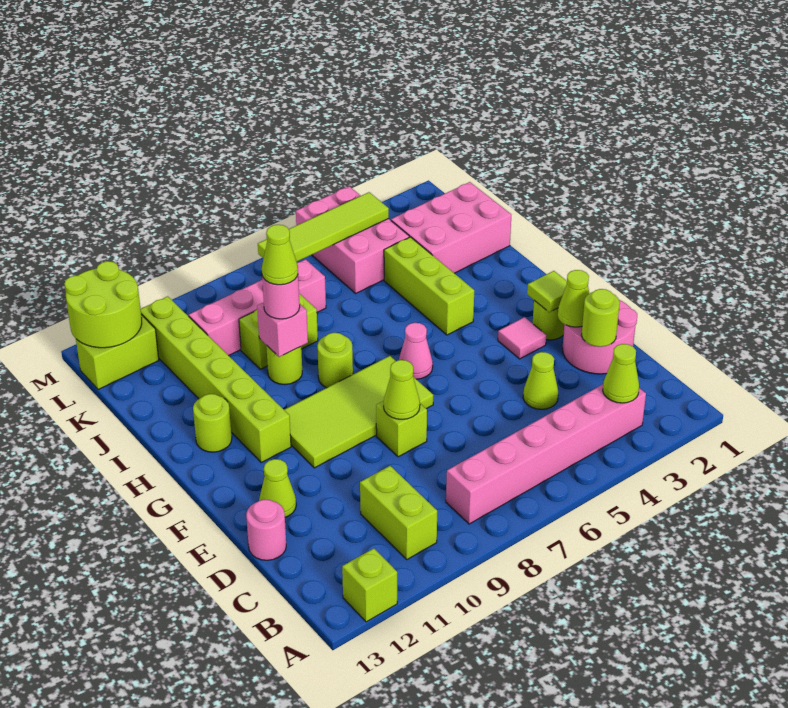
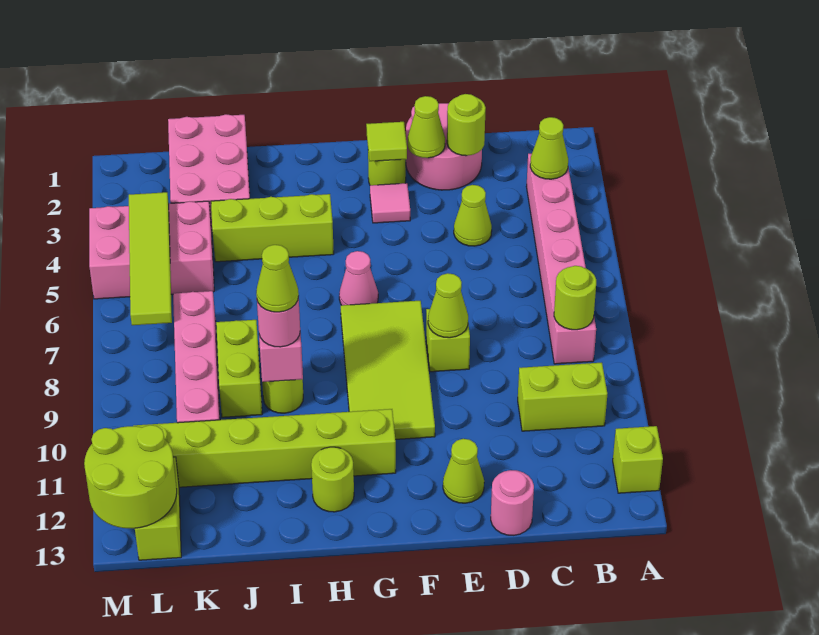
lime 1x1 round brick [317,333,353,388] -> lime 1x1 round brick moved to [554,266,596,330]

